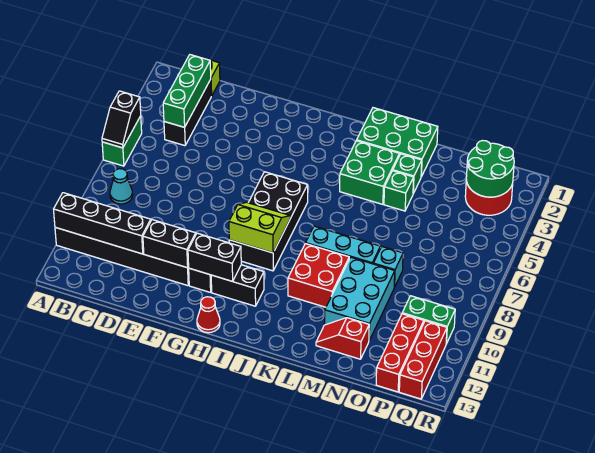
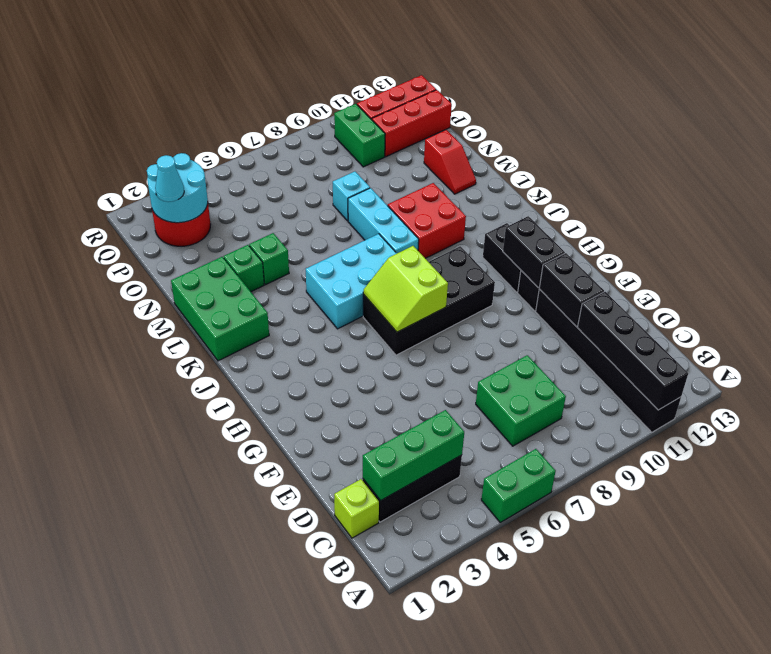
black 1x2 slope [102,91,141,148] -> none
cyan 1x1 cone [110,169,133,204] -> cyan 1x1 cone moved to [155,155,184,202]
lime 2x2 slope [229,202,290,253] -> lime 2x2 slope moved to [363,246,448,332]
red 1x1 cone [197,297,220,333] -> none
green 2x2 brick [340,141,399,204] -> green 2x2 brick moved to [476,355,566,446]
cyan 2x3 brick [325,257,395,340] -> cyan 2x3 brick moved to [306,234,397,329]
green 2x2 round brick [466,141,514,197] -> cyan 2x2 round brick [147,153,208,223]

